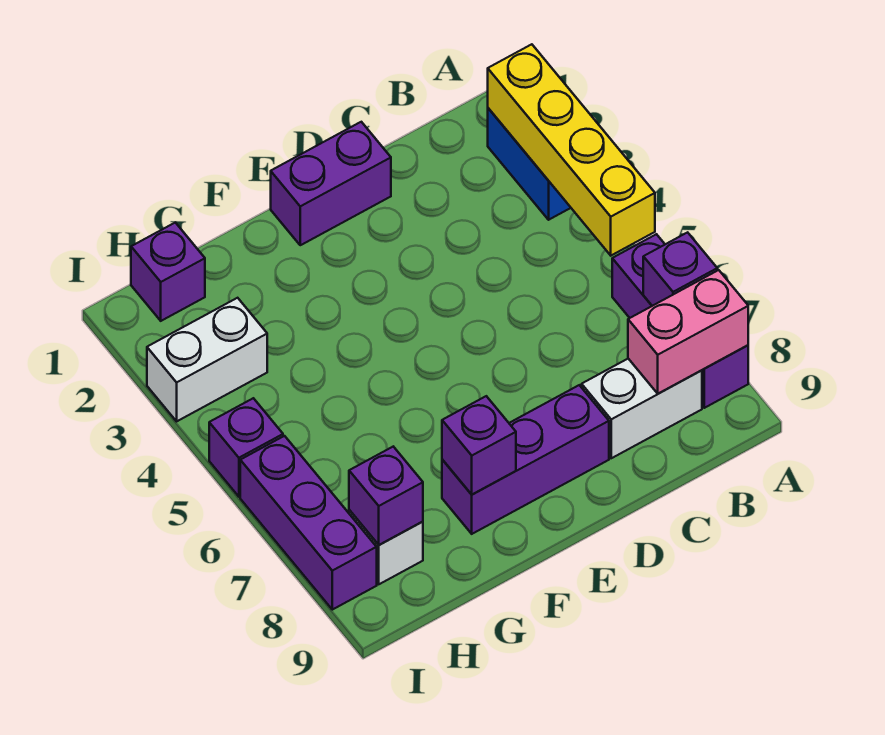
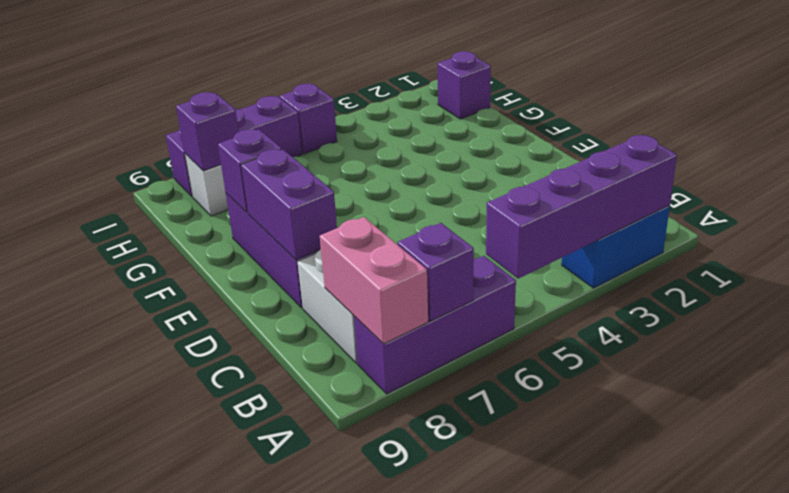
yellow 1x4 brick [488,44,655,255] -> purple 1x4 brick [486,135,677,279]
purple 1x2 brick [271,122,391,245] -> purple 1x2 brick moved to [241,149,337,260]
white 1x2 brick [147,298,267,421] -> none

